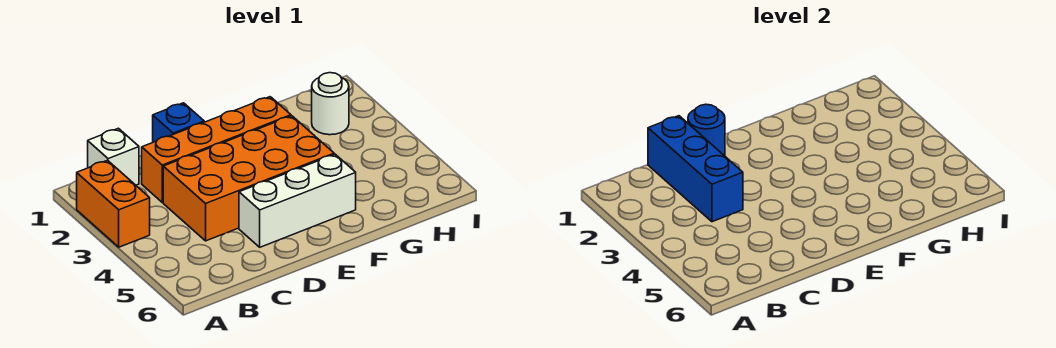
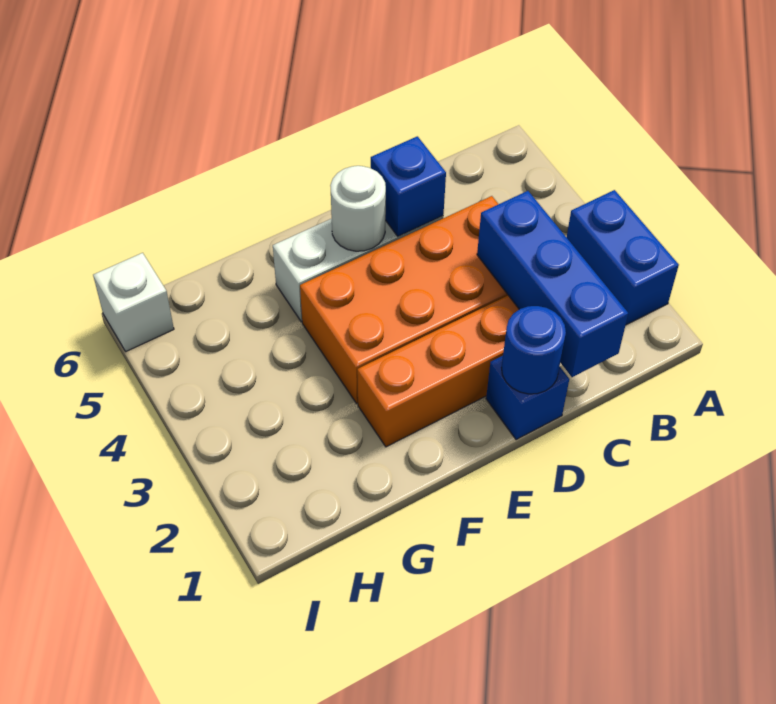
orange 1x2 brick [77,160,150,247] -> blue 1x2 brick [567,190,679,325]
white 1x1 brick [88,128,139,185] -> white 1x1 brick moved to [93,253,174,351]
none -> blue 1x1 brick [371,136,446,236]
white 1x1 round brick [312,73,349,135] -> white 1x1 round brick moved to [330,166,386,251]

